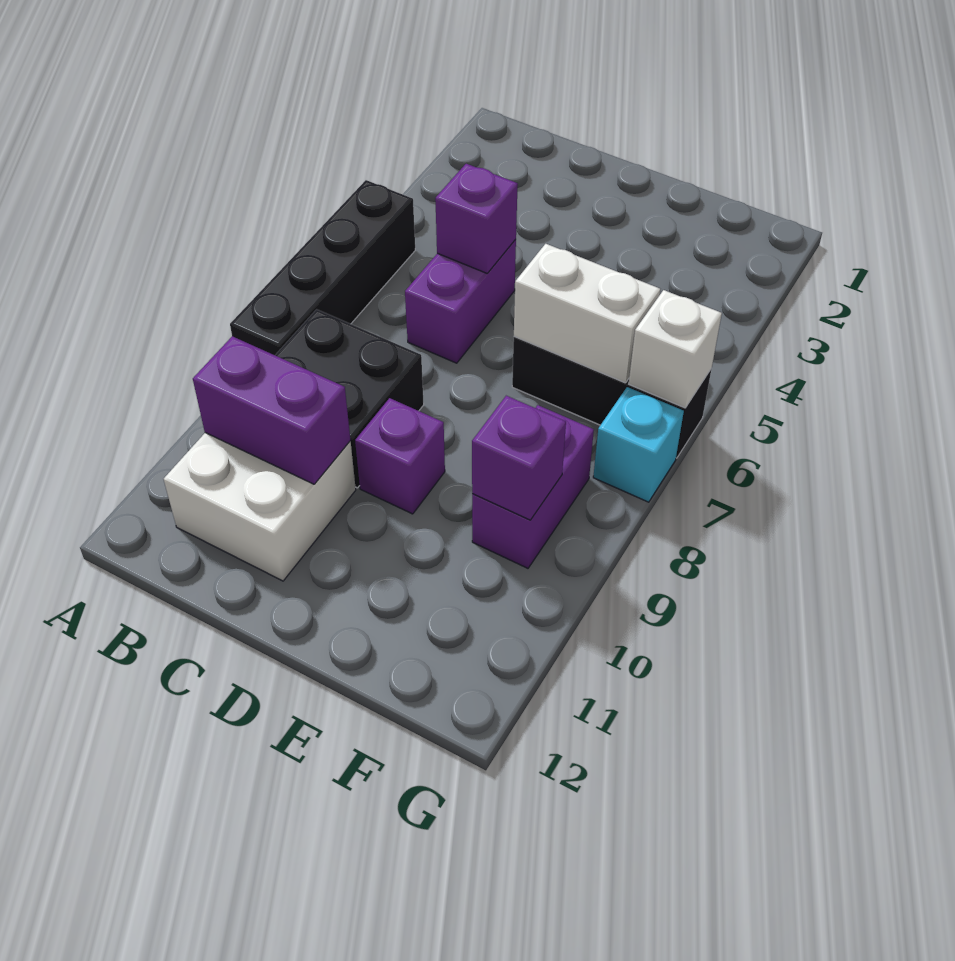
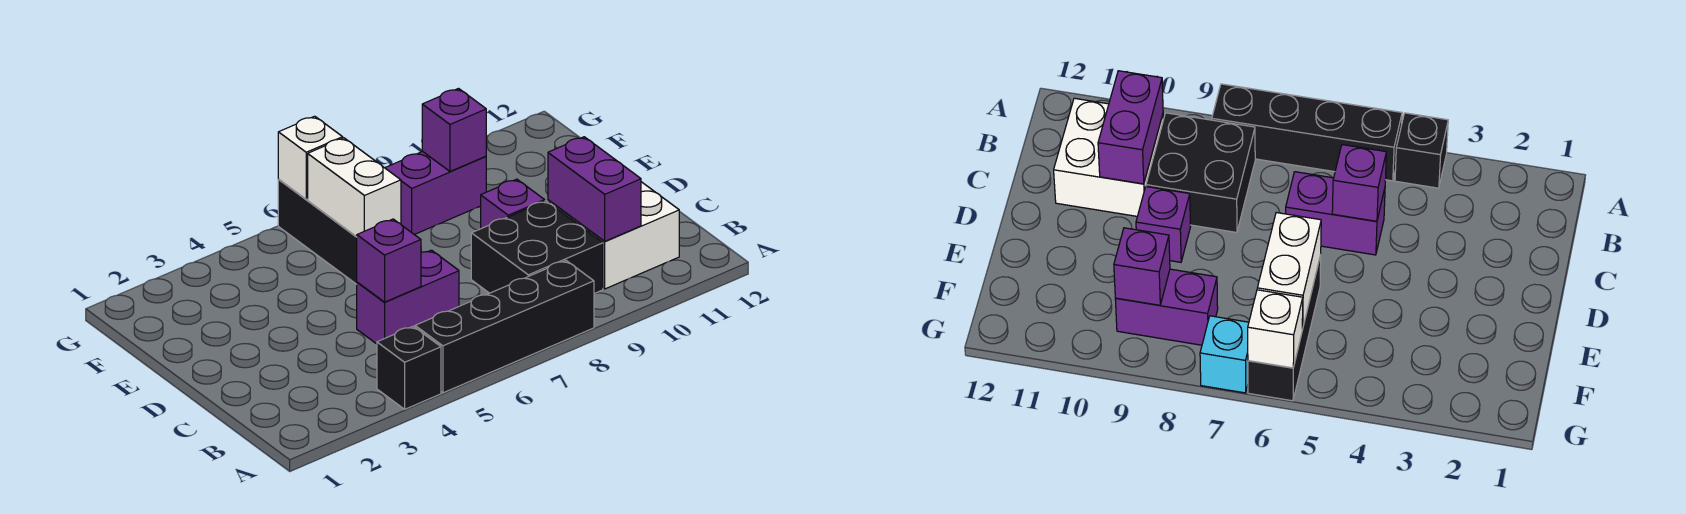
none -> black 1x1 brick [377,326,441,409]

